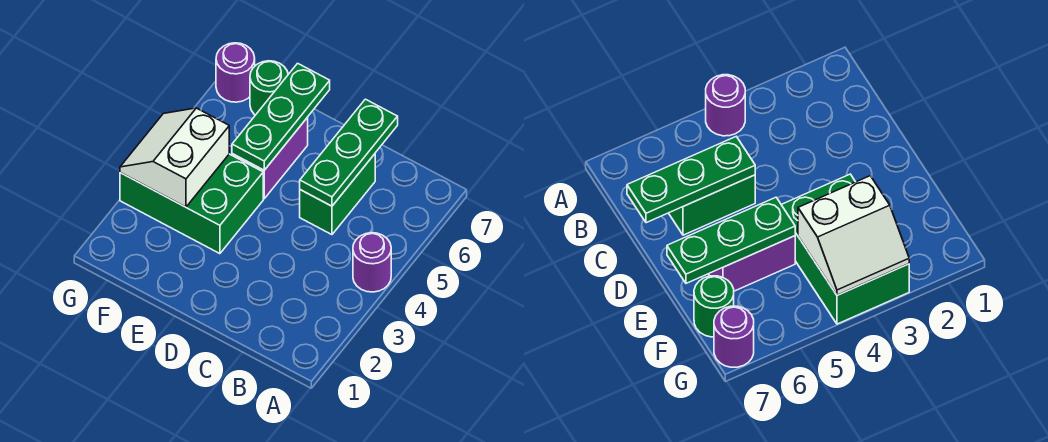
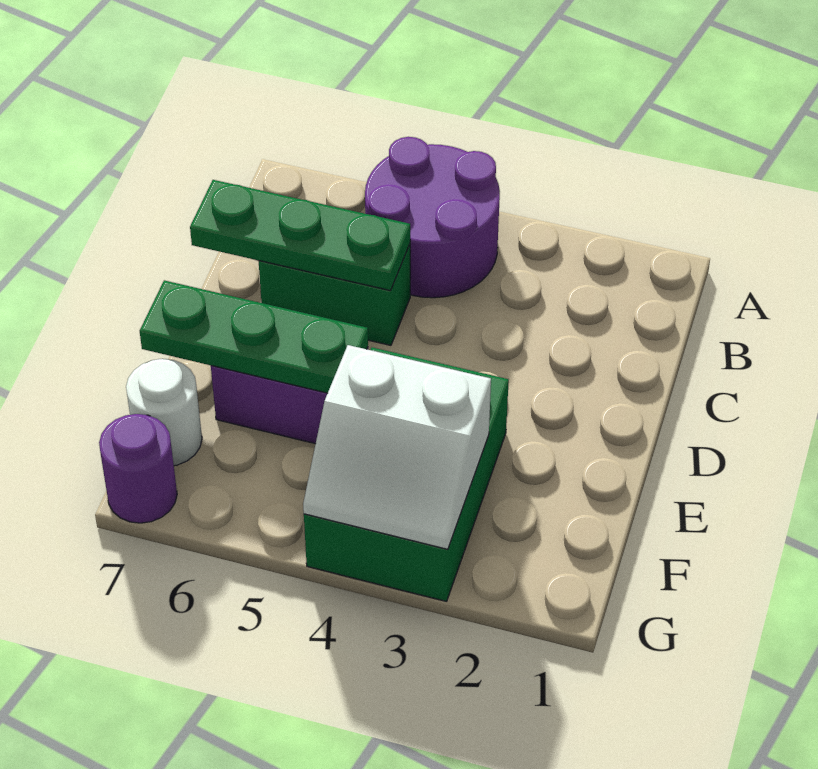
purple 1x1 round brick [353,233,391,292] -> purple 2x2 round brick [365,137,500,298]
green 1x1 round brick [250,61,288,115] -> white 1x1 round brick [126,359,202,466]

